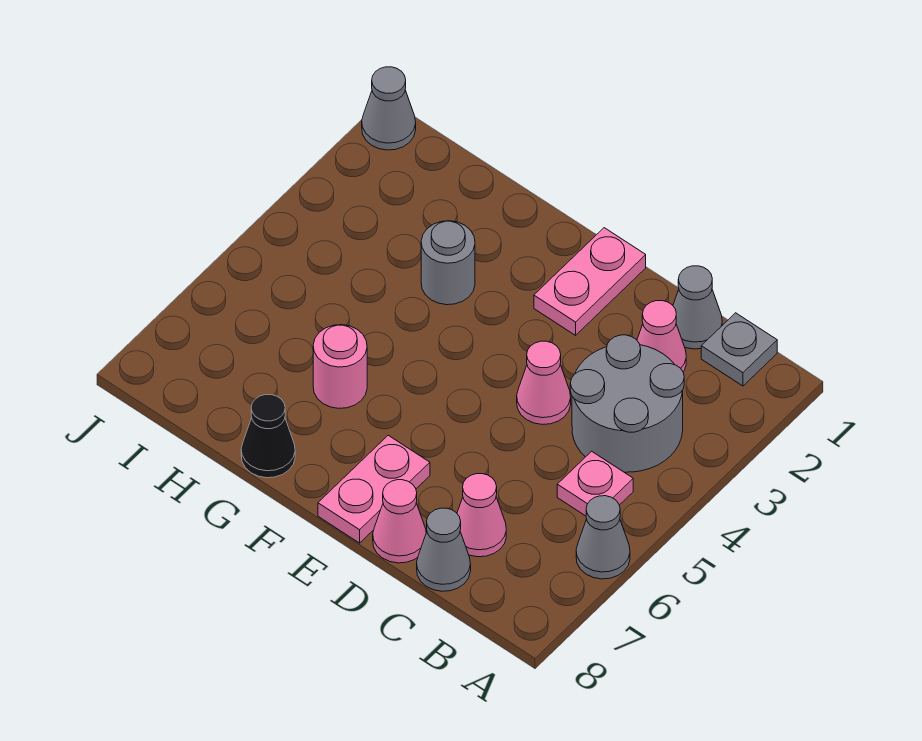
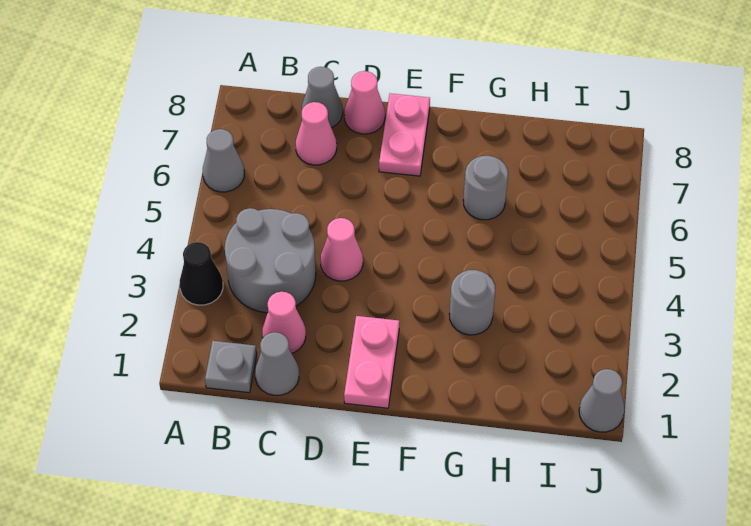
pink 1x1 plate [557,451,633,516] -> none
pink 1x1 round brick [313,325,367,408] -> grey 1x1 round brick [463,156,508,220]
black 1x1 cone [241,395,295,478] -> black 1x1 cone moved to [180,242,223,305]

